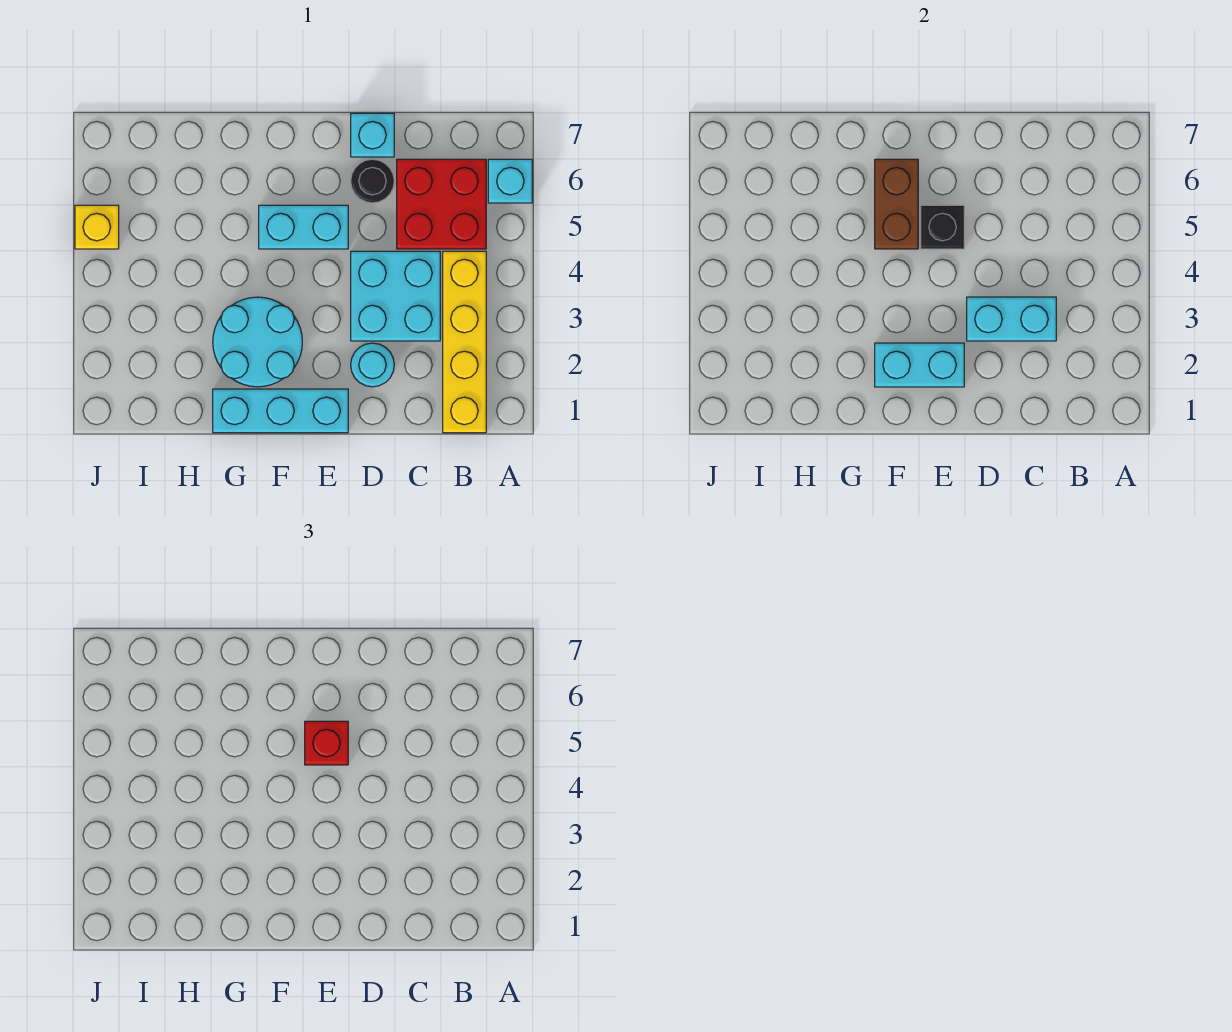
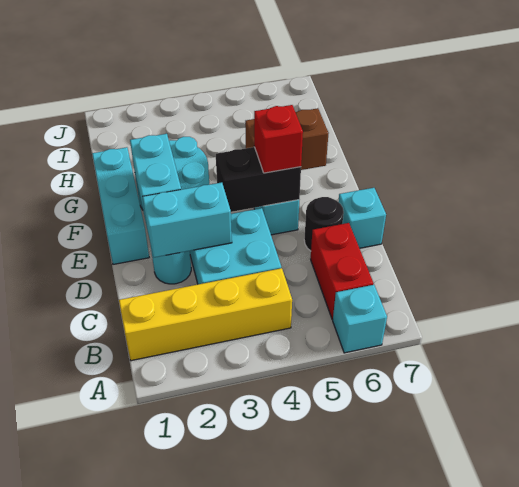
red 2x2 brick [397,159,486,249] -> red 1x2 brick [311,223,373,320]
cyan 1x2 brick [967,297,1056,341] -> cyan 1x2 brick turned to [142,182,232,257]
black 1x1 brick [921,205,964,249] -> black 1x2 brick [216,147,301,212]
yellow 1x1 brick [75,205,119,249] -> none

